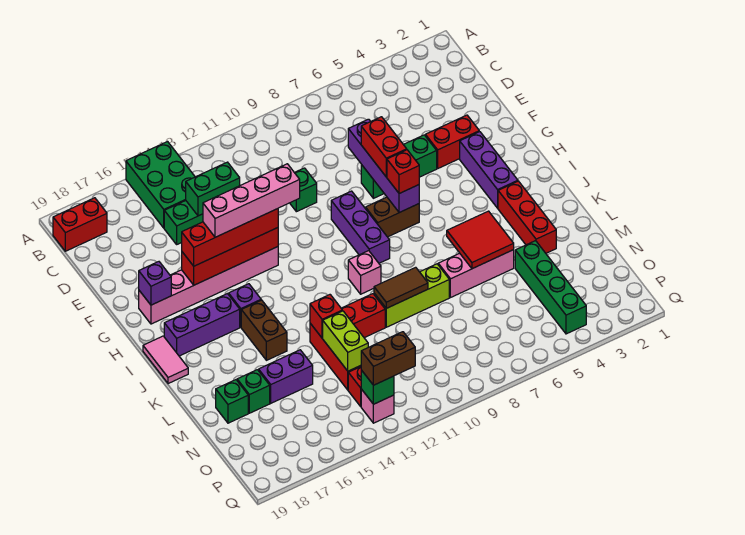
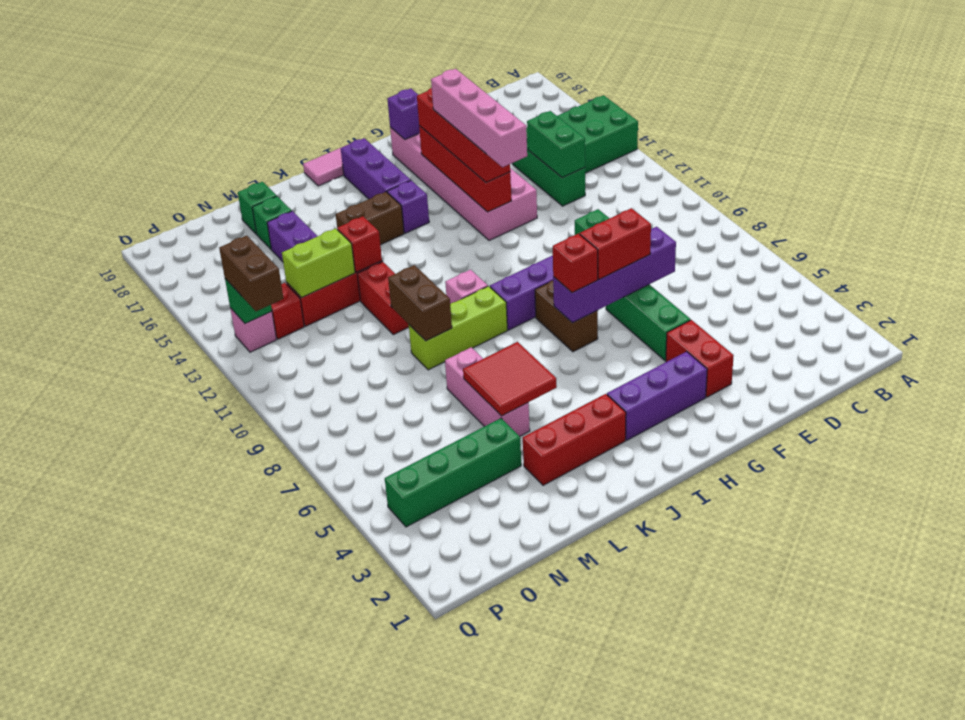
red 1x2 brick [53,198,107,251] -> none
pink 1x6 brick [139,247,278,324] -> pink 2x6 brick [390,127,537,240]
lime 1x3 brick [374,264,449,327] -> lime 1x3 brick turned to [409,286,508,370]
brown 1x2 tile [374,267,428,308] -> brown 1x2 brick [388,265,452,341]

